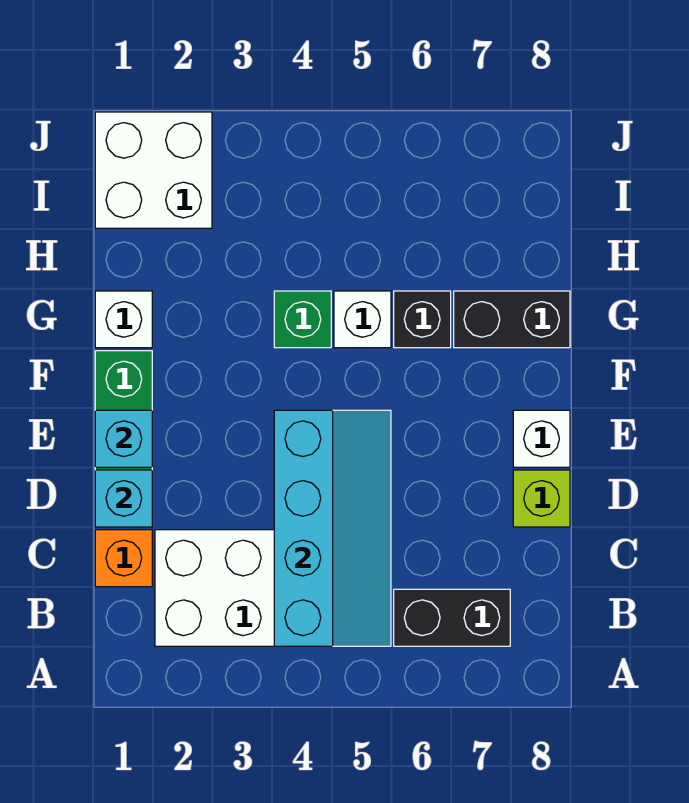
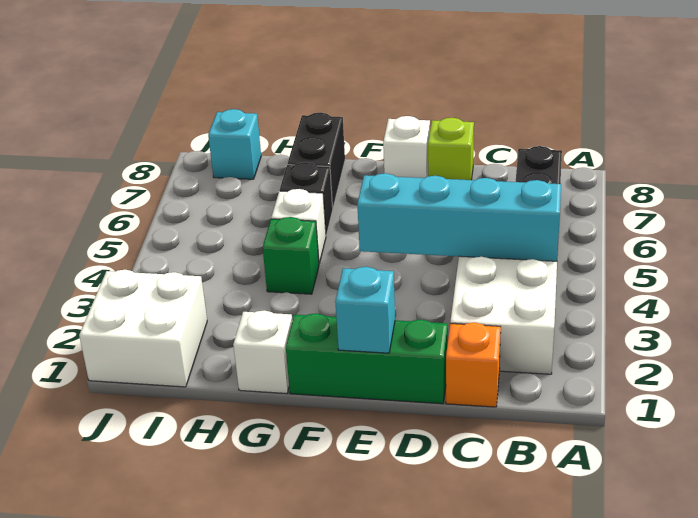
cyan 1x1 brick [95,470,152,527] -> cyan 1x1 brick moved to [208,109,261,179]

